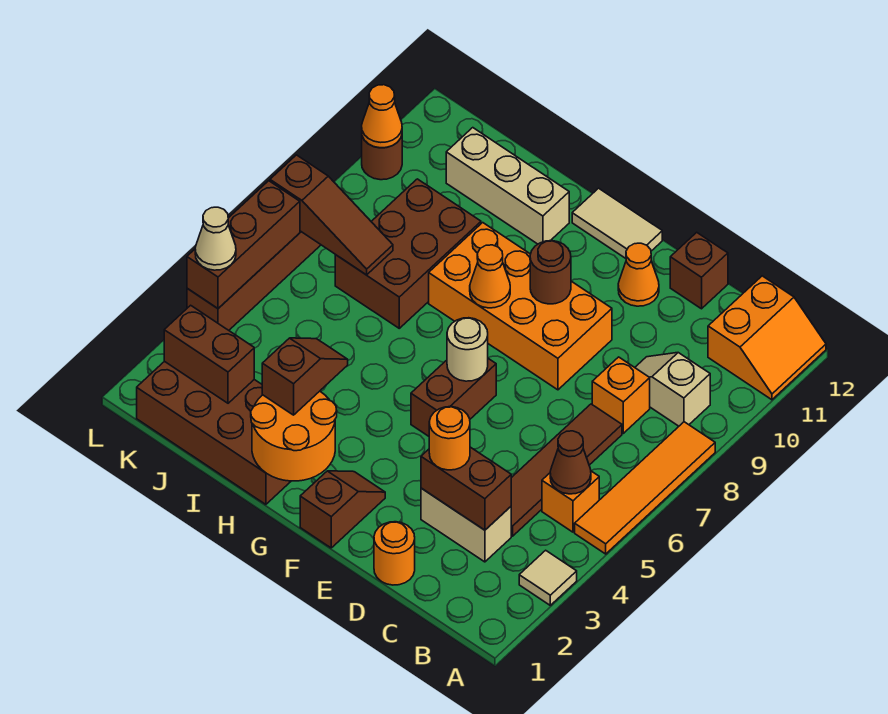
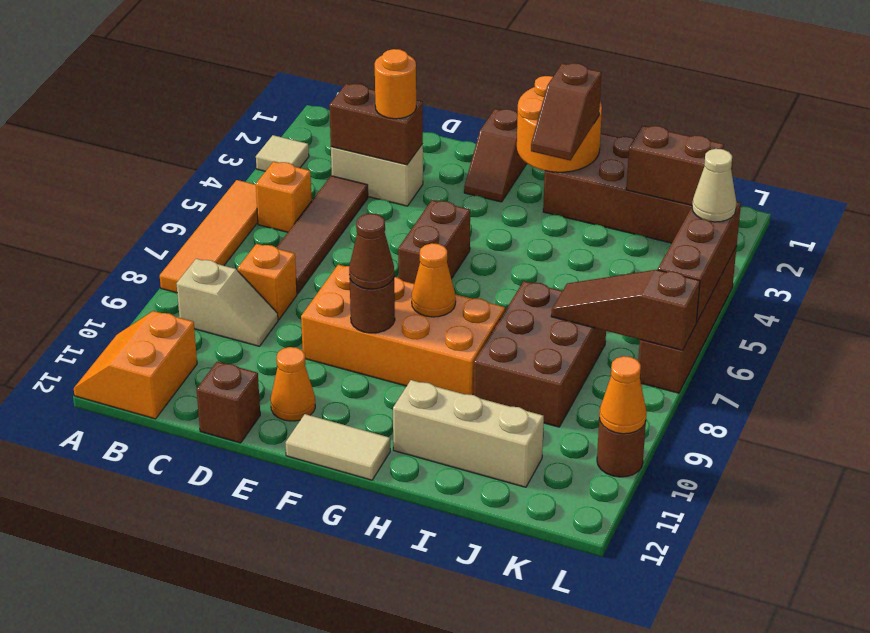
brown 1x1 cone [550,431,591,494] -> brown 1x1 cone moved to [349,214,394,289]
orange 1x1 round brick [374,522,415,585] -> none
tan 1x1 round brick [447,318,488,381] -> none

